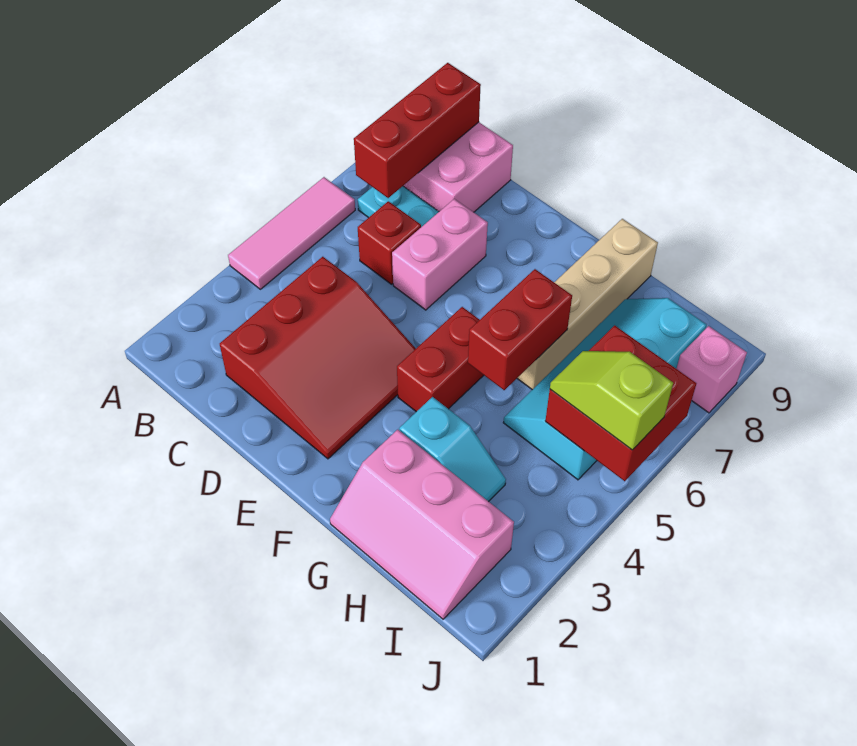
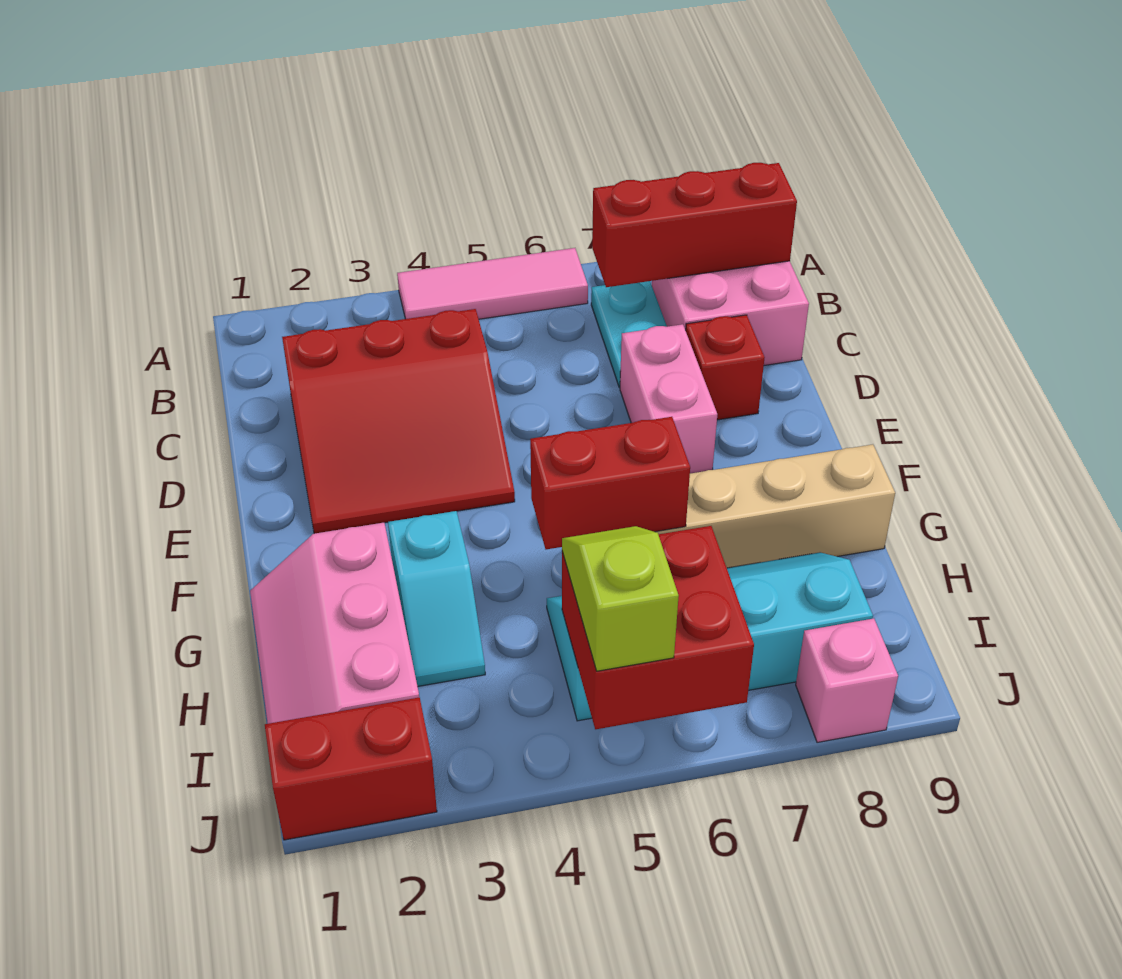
red 1x1 brick [358,201,421,284] -> red 1x1 brick moved to [686,315,765,420]
pink 1x2 brick [392,199,488,310] -> pink 1x2 brick turned to [620,324,717,474]
red 1x2 brick [397,307,484,412] -> red 1x2 brick moved to [265,697,437,840]

